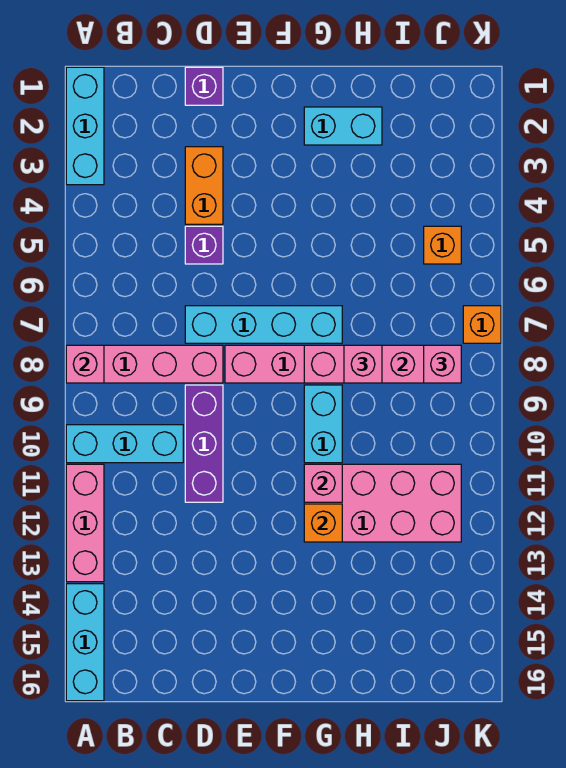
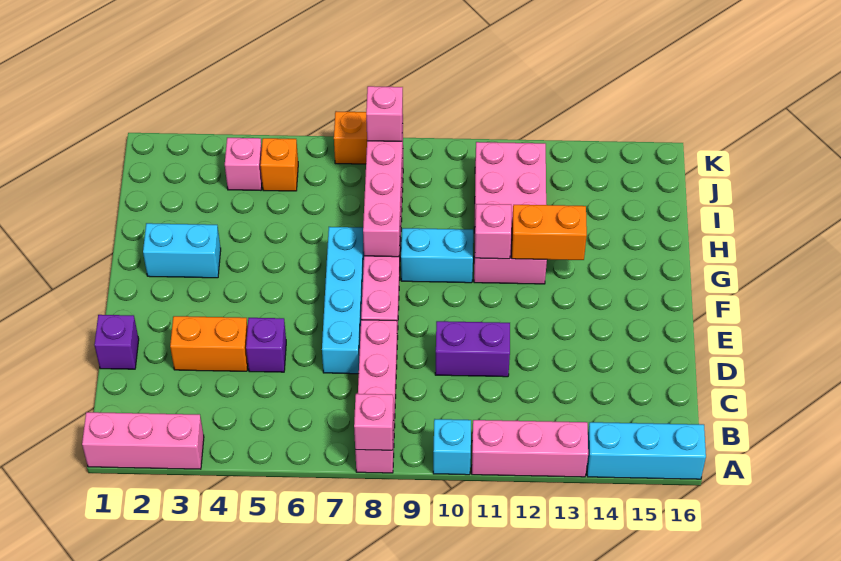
cyan 1x3 brick [66,67,104,185] -> pink 1x3 brick [82,412,204,469]
cyan 1x3 brick [66,425,183,463] -> cyan 1x1 brick [433,419,471,475]
purple 1x3 brick [185,385,223,502] -> purple 1x2 brick [435,321,510,377]
cyan 1x2 brick [304,107,382,145] -> cyan 1x2 brick turned to [143,223,221,278]
orange 1x1 brick [304,504,342,542] -> orange 1x2 brick [512,205,587,260]
pink 1x1 brick [344,345,382,383] -> pink 1x1 brick moved to [225,138,262,190]

